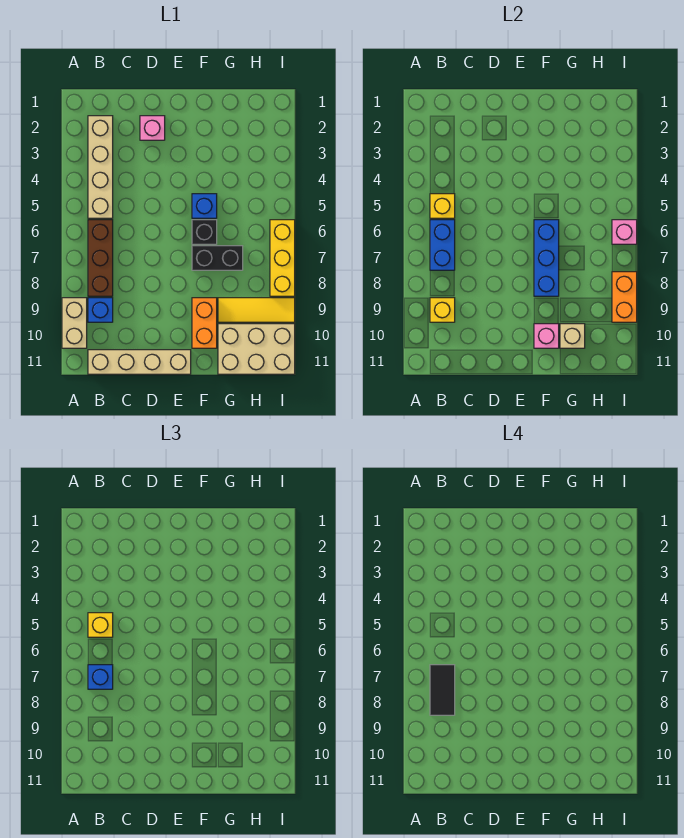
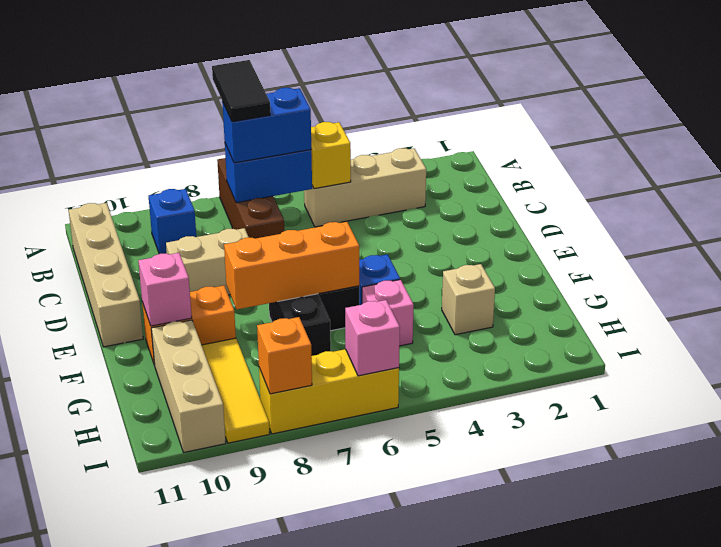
tan 1x2 brick [62,298,87,348] -> tan 1x2 brick moved to [166,228,249,295]
tan 1x4 brick [88,116,113,218] -> tan 1x3 brick [304,148,426,227]
yellow 1x1 brick [88,613,113,637] -> none
brown 1x3 brick [88,220,113,296] -> brown 1x3 brick turned to [217,158,284,239]
blue 1x1 brick [88,665,113,689] -> blue 1x2 brick [222,88,311,163]
black 1x2 tile [430,665,455,715] -> black 1x2 tile turned to [212,60,270,122]
yellow 1x1 brick [430,298,455,322] -> none
pink 1x1 brick [140,116,165,140] -> pink 1x1 brick moved to [362,280,414,346]
blue 1x3 brick [534,220,559,296] -> orange 1x3 brick [224,222,359,309]
tan 2x3 brick [218,324,295,374] -> tan 1x3 brick [151,320,226,452]
tan 1x1 brick [560,324,585,348] -> tan 1x1 brick moved to [442,264,495,335]
orange 1x2 brick [612,272,637,322] -> orange 1x1 brick [257,317,312,394]

